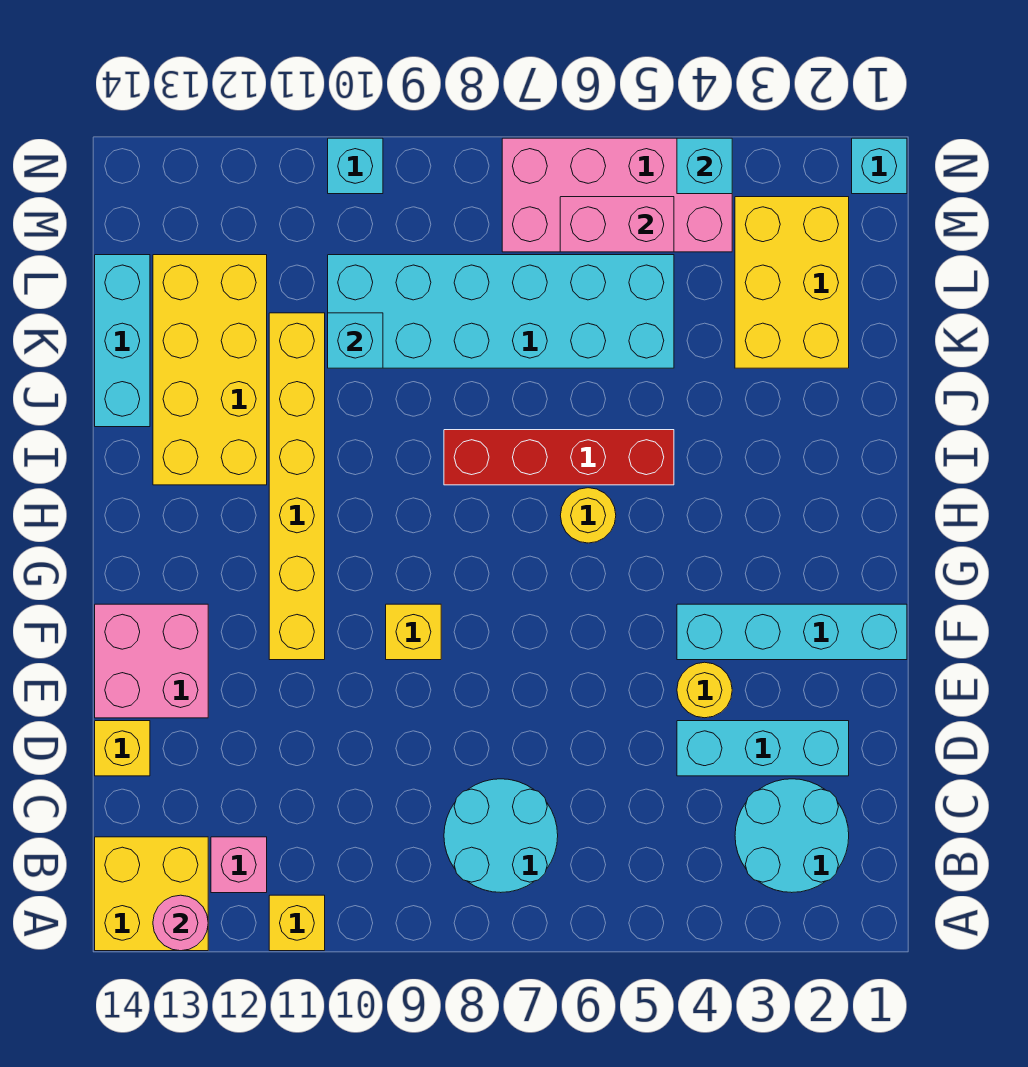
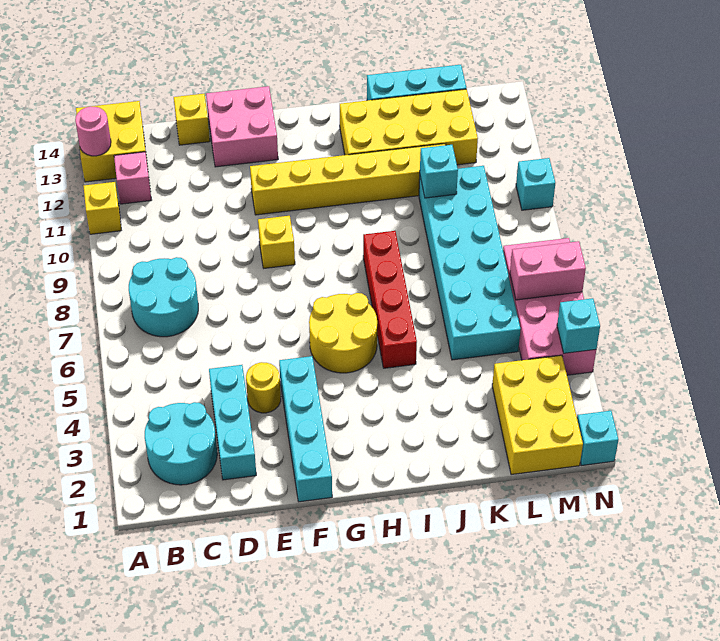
yellow 1x1 round brick [560,488,616,543] -> yellow 2x2 round brick [309,293,377,373]
yellow 2x3 brick [735,197,849,368] -> yellow 2x3 brick turned to [492,355,583,475]
pink 1x2 brick [560,197,674,252] -> pink 1x2 brick turned to [510,241,586,300]

